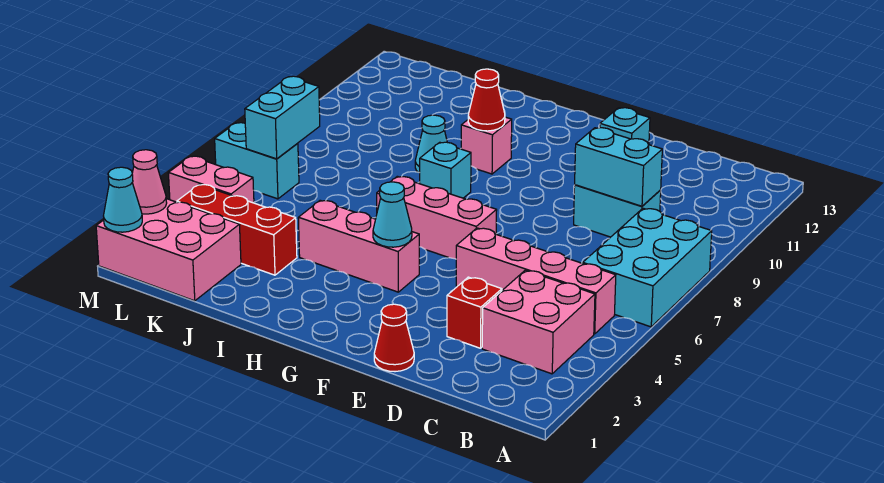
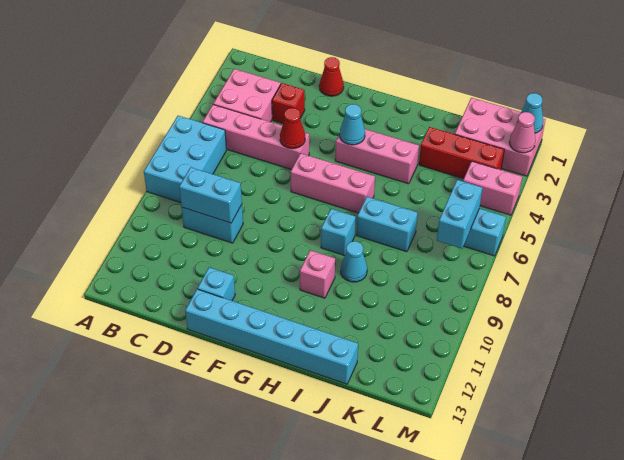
none -> cyan 1x6 brick [185,289,358,384]
red 1x1 cone [468,69,505,131] -> red 1x1 cone moved to [280,108,305,149]
none -> cyan 1x2 brick [357,197,418,252]

